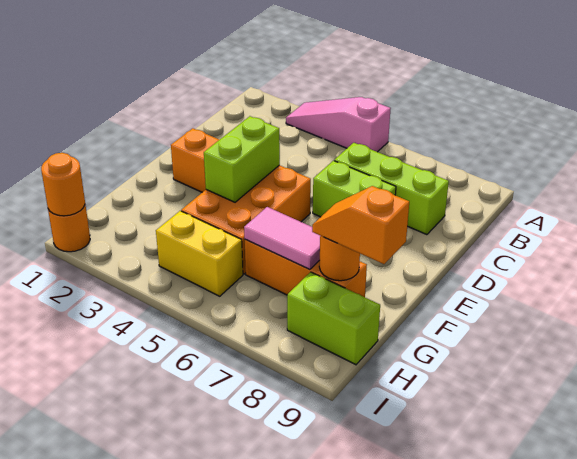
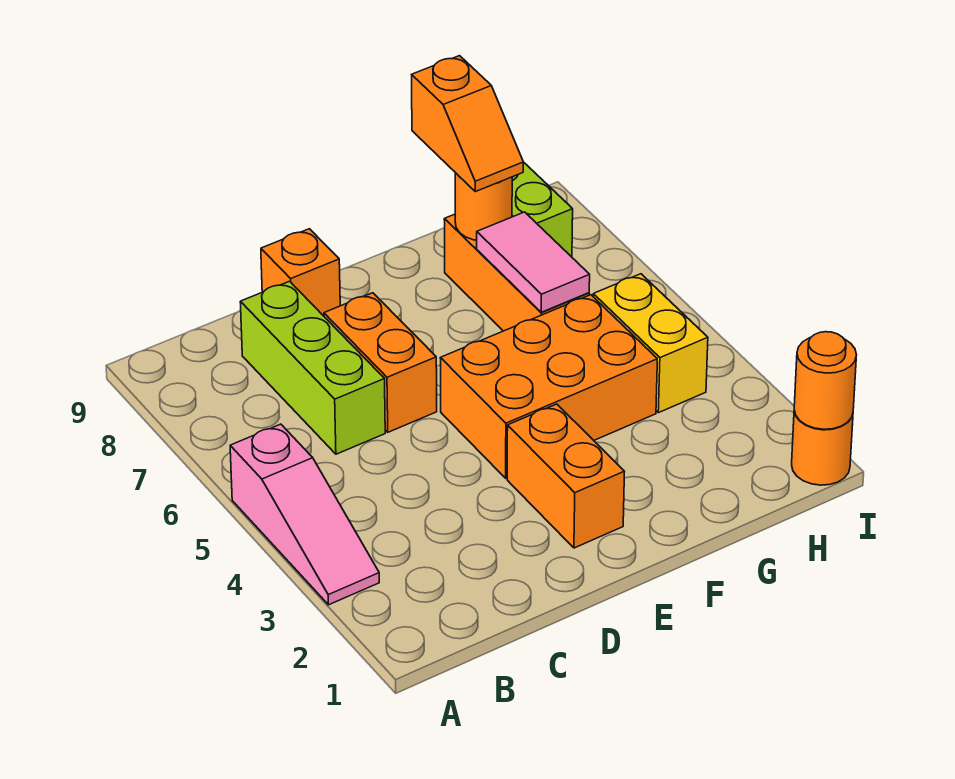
lime 1x2 brick [313,161,396,217] -> orange 1x2 brick [324,293,437,432]
none -> orange 1x1 brick [261,229,340,316]
lime 1x2 brick [204,116,280,202] -> none

